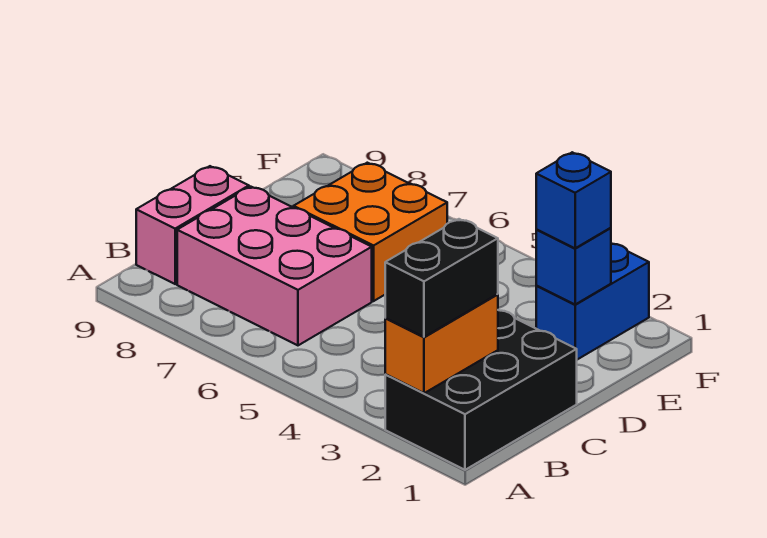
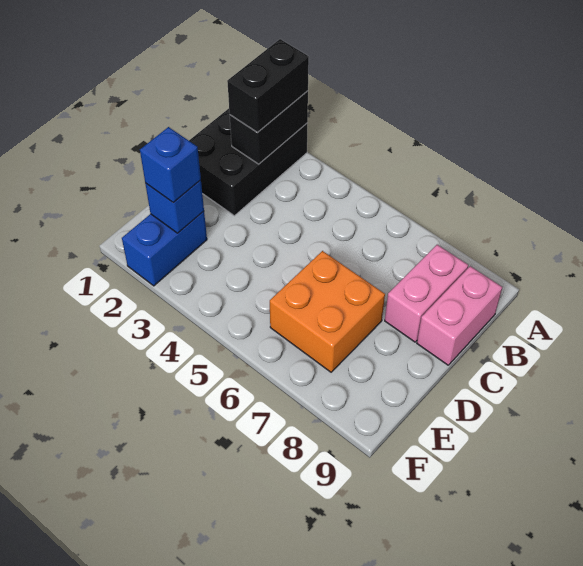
orange 1x2 brick [385,294,498,393] -> black 1x2 brick [230,91,308,164]
pink 2x3 brick [177,187,372,345] -> pink 1x2 brick [385,245,468,342]

